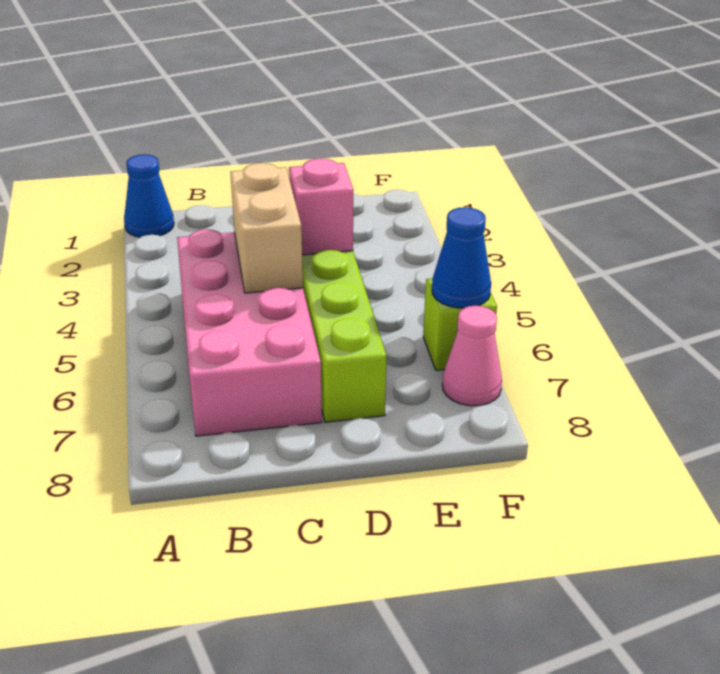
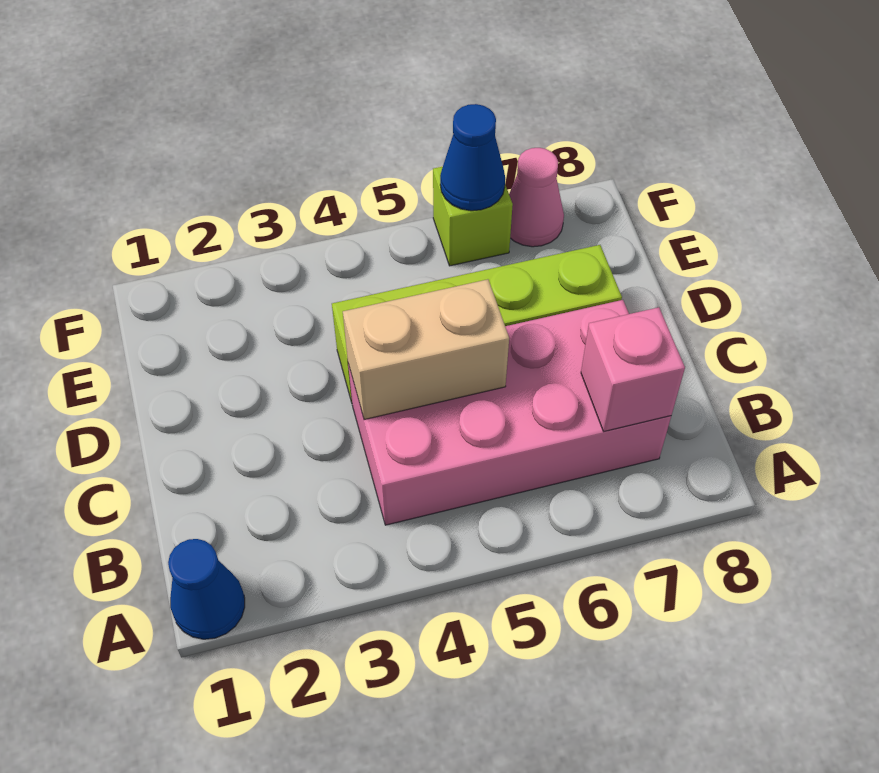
pink 1x1 brick [289,158,353,255] -> pink 1x1 brick moved to [581,307,685,431]

